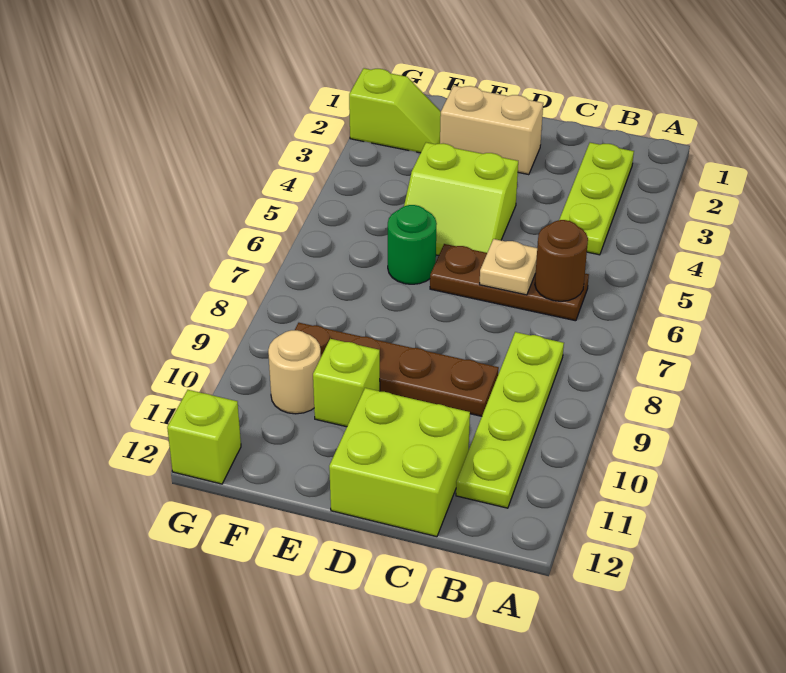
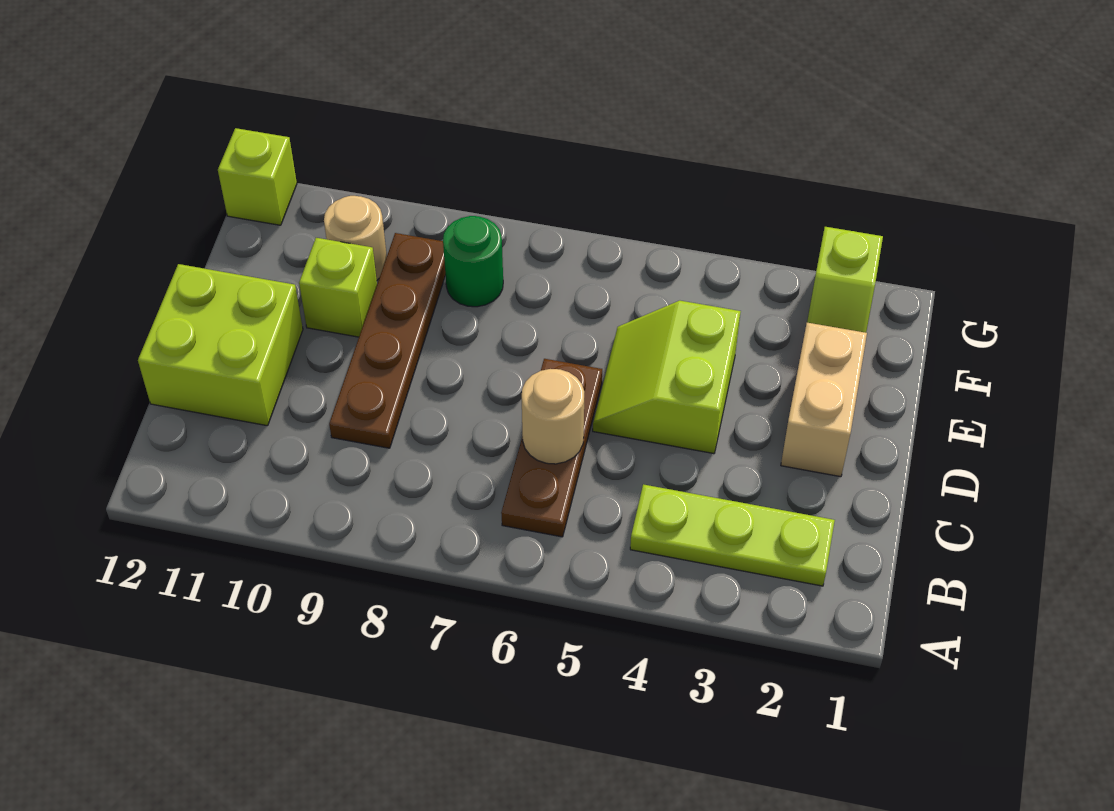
brown 1x1 round brick [535,220,588,301] -> none
lime 1x4 plate [456,332,564,508] -> none
tan 1x1 plate [480,239,537,295] -> tan 1x1 round brick [522,369,584,464]
green 1x1 round brick [388,205,437,284] -> green 1x1 round brick moved to [443,216,503,307]

